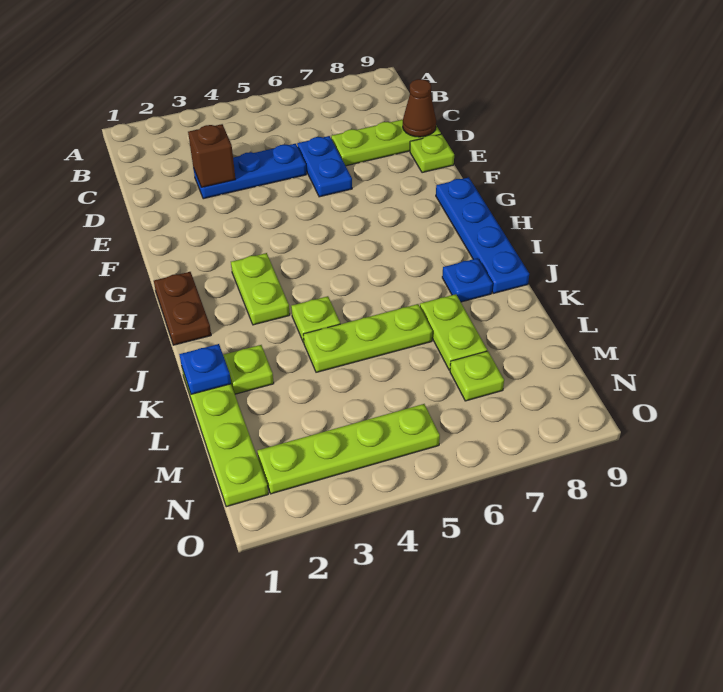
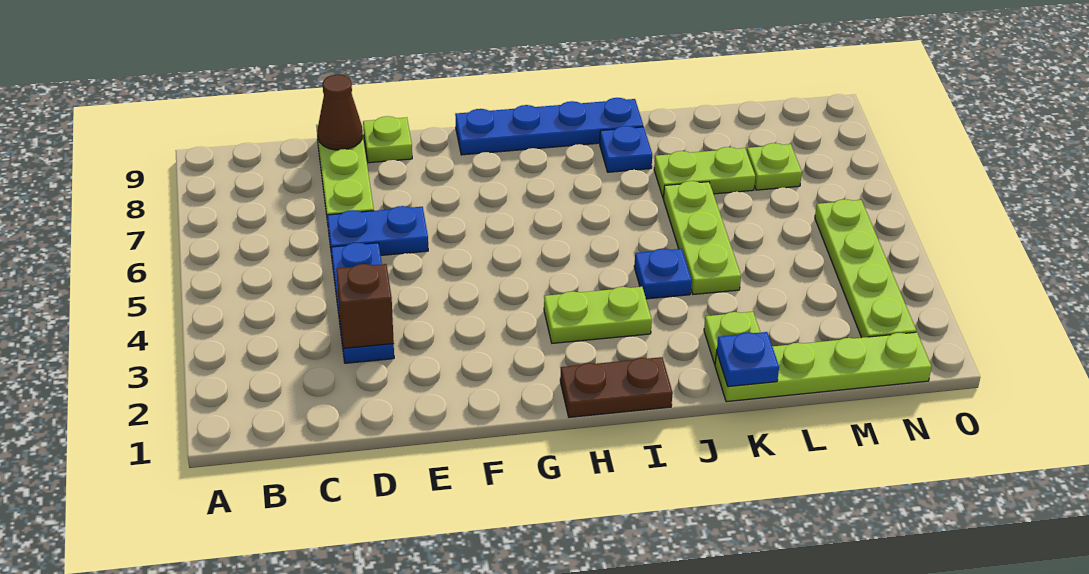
lime 1x1 plate [291,296,340,343] -> blue 1x1 plate [634,249,692,299]

